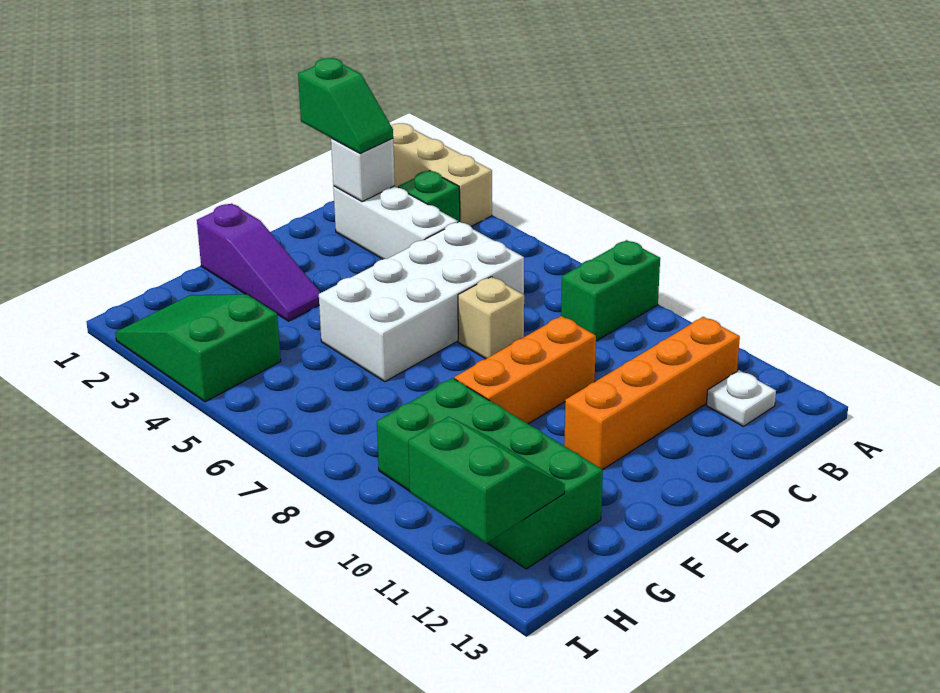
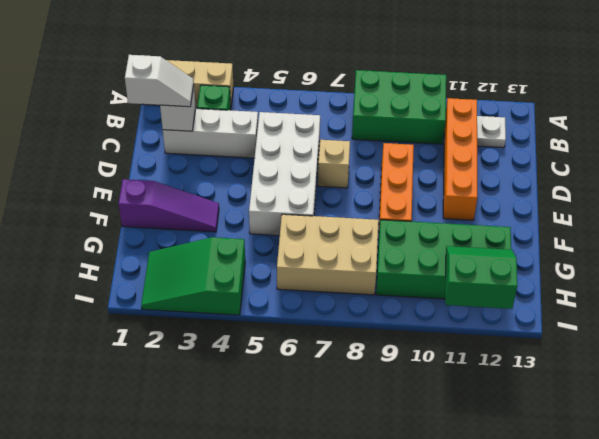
green 1x2 brick [561,240,660,341] -> green 2x3 brick [352,70,446,144]
green 1x2 slope [298,58,393,154] -> white 1x2 slope [125,55,194,107]
none -> tan 2x3 brick [277,214,379,295]

